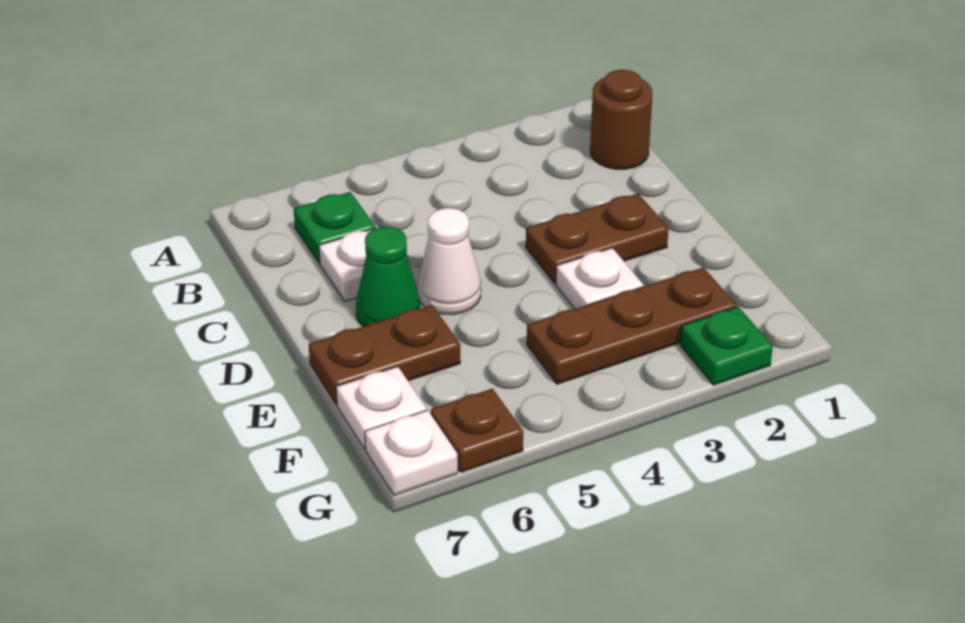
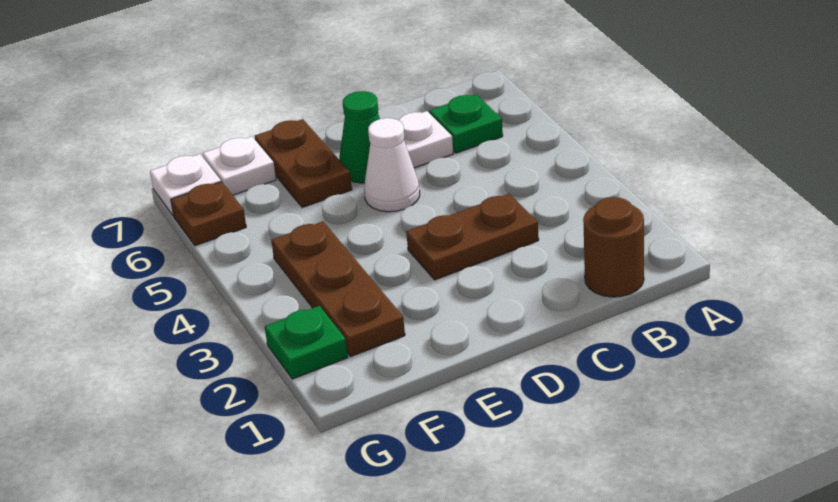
brown 1x2 plate [526,194,669,283] -> brown 1x2 plate turned to [406,194,539,280]
white 1x1 plate [556,248,643,309] -> none

